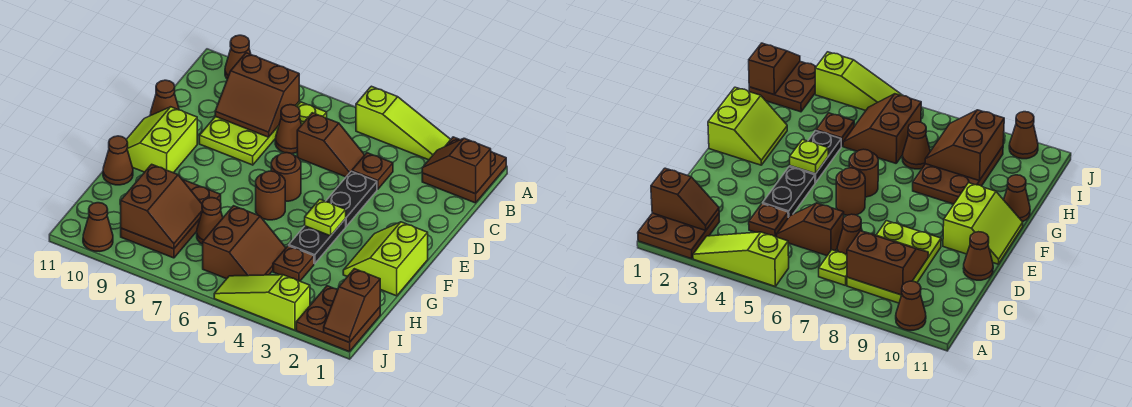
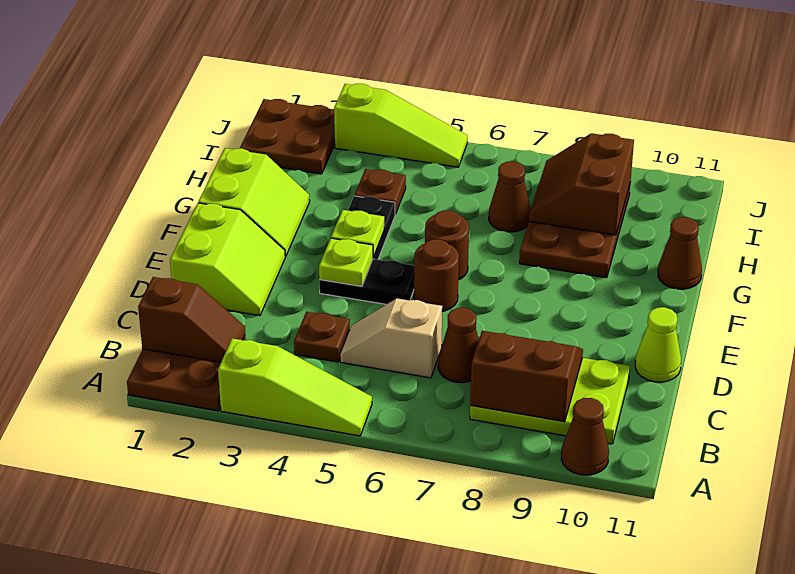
lime 1x3 slope [356,86,451,160] -> lime 1x3 slope turned to [218,338,372,436]
lime 1x1 plate [297,102,327,124] -> lime 1x1 plate moved to [319,238,373,286]
lime 2x3 plate [199,102,299,165] -> lime 2x3 plate turned to [470,358,630,444]
brown 1x2 slope [297,113,364,177] -> tan 1x2 slope [340,298,442,378]
black 1x2 plate [326,171,377,226] -> black 1x2 plate turned to [319,259,414,304]
brown 1x1 cone [150,80,179,116] -> lime 1x1 cone [635,307,681,382]
lime 2x2 slope [126,107,197,173] -> lime 2x2 slope moved to [170,203,285,316]
brown 2x2 slope [203,206,286,279] -> none
brown 1x2 slope [324,269,380,343] -> none
brown 1x1 cone [83,203,113,251] -> none

